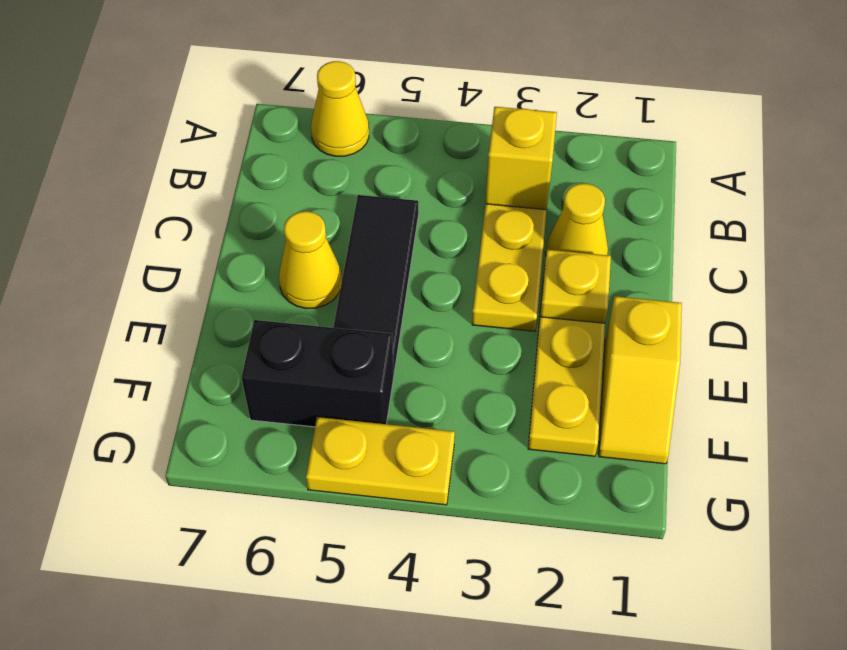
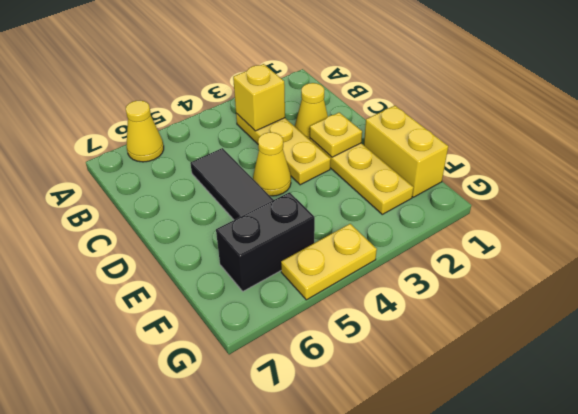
yellow 1x1 cone [279,211,342,309] -> yellow 1x1 cone moved to [253,132,291,196]
yellow 1x2 slope [599,296,682,464] -> yellow 1x2 brick [364,106,448,197]

